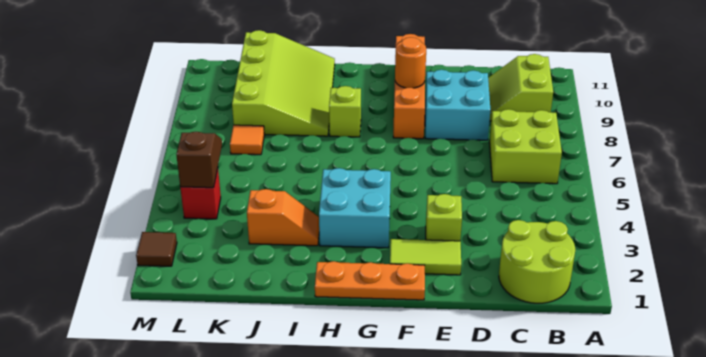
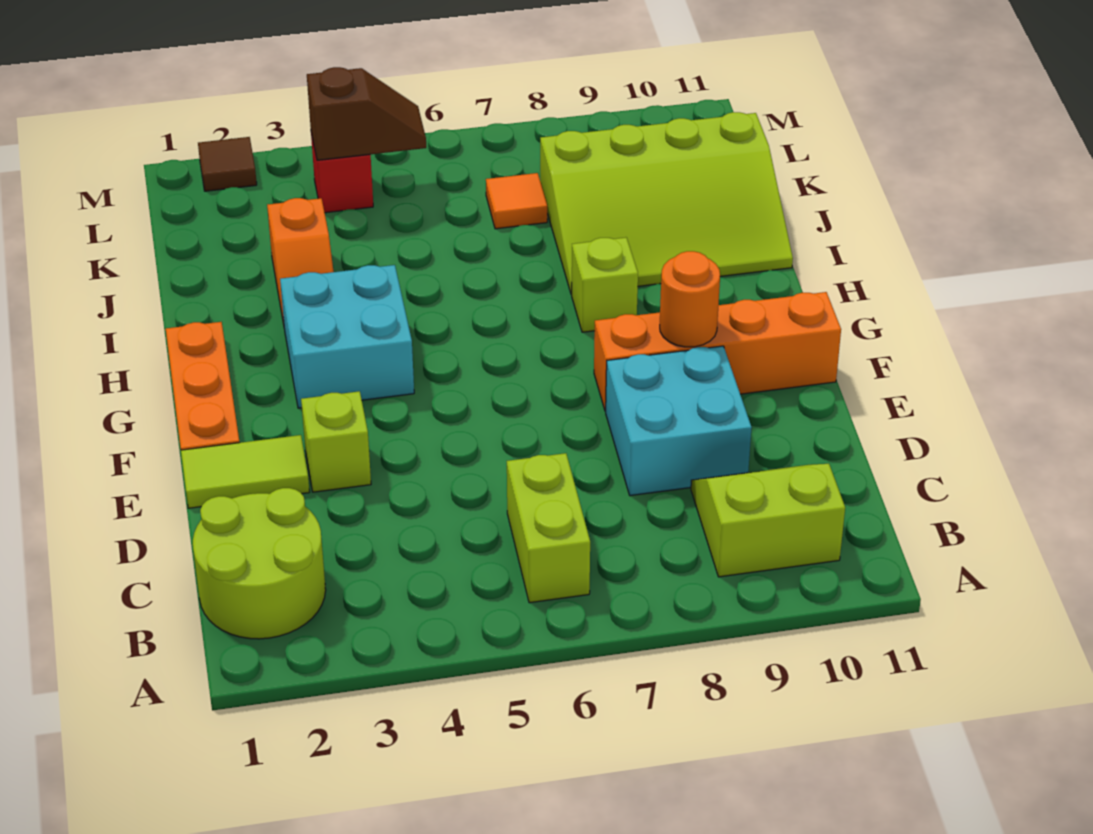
lime 2x2 brick [489,109,562,184] -> lime 1x2 brick [507,453,590,603]
lime 1x2 tile [390,239,461,275] -> lime 1x2 tile turned to [181,435,309,508]

